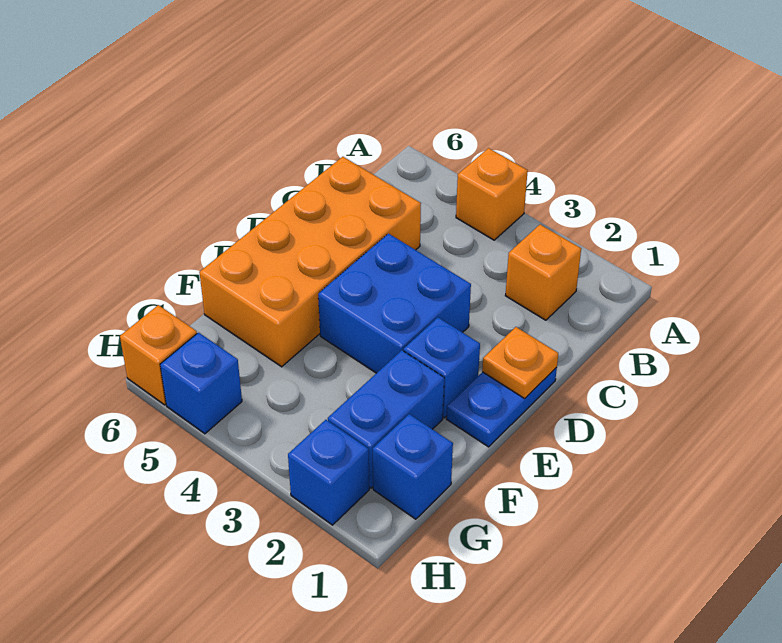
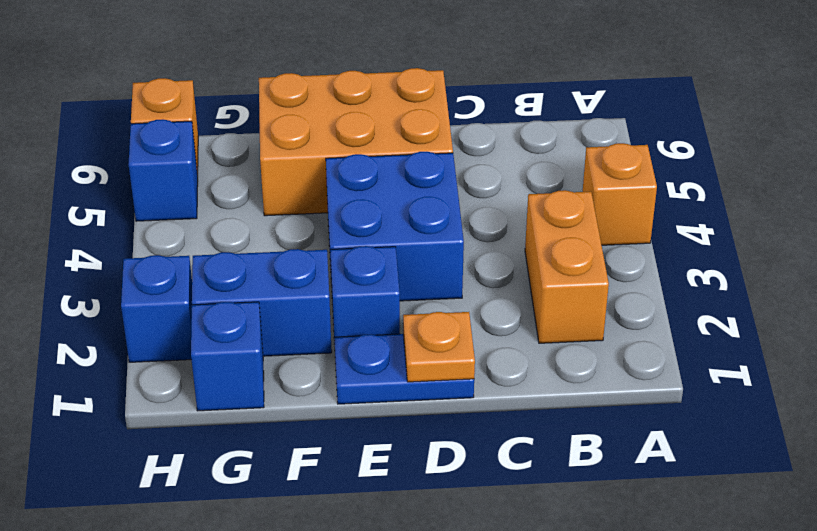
orange 1x1 brick [505,225,581,320] -> orange 1x2 brick [525,190,609,343]
orange 2x4 brick [199,157,421,367] -> orange 2x3 brick [259,68,453,216]

